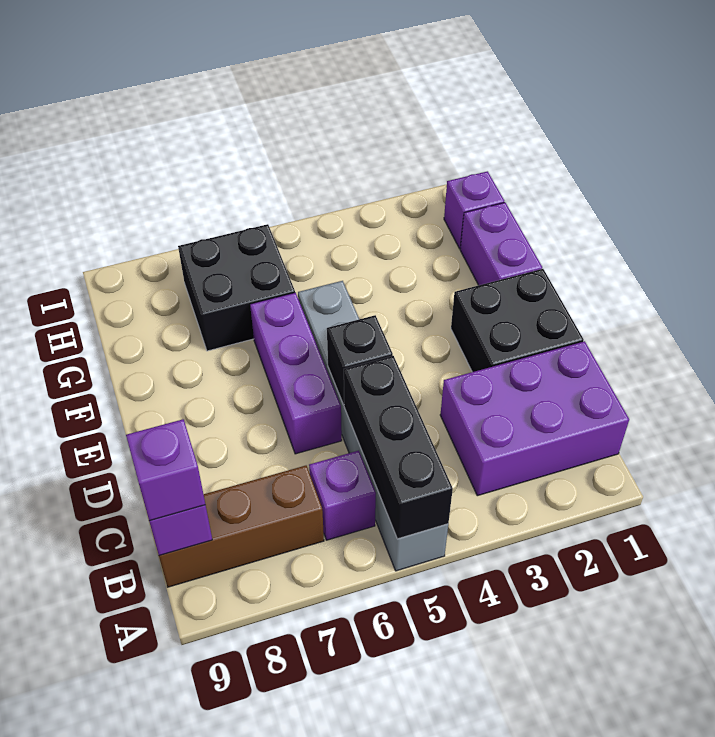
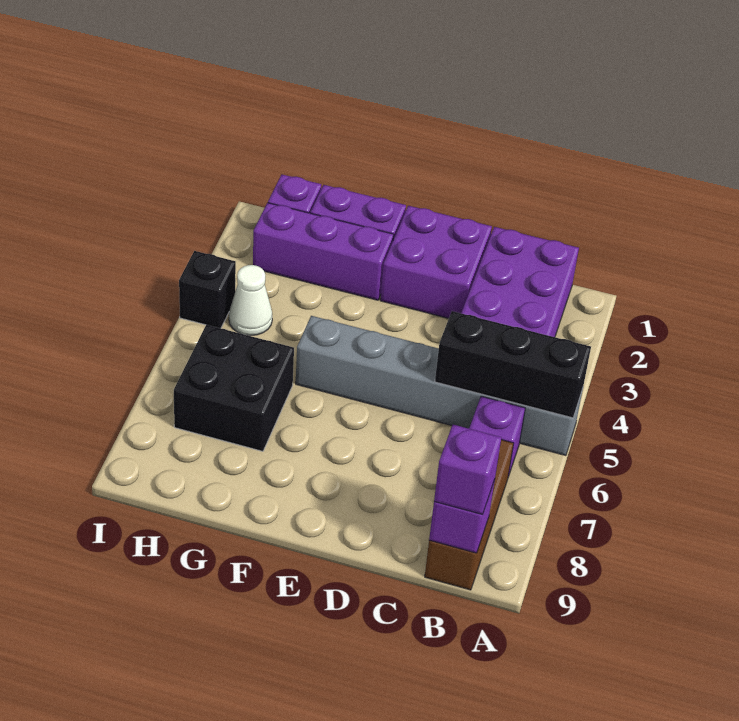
black 2x2 brick [451,269,584,372] -> purple 2x2 brick [380,206,492,318]
black 1x1 brick [327,315,393,405] -> black 1x1 brick moved to [179,251,236,328]
purple 1x3 brick [250,293,342,454] -> purple 1x3 brick moved to [253,203,394,300]
none -> white 1x1 cone [229,265,272,336]

